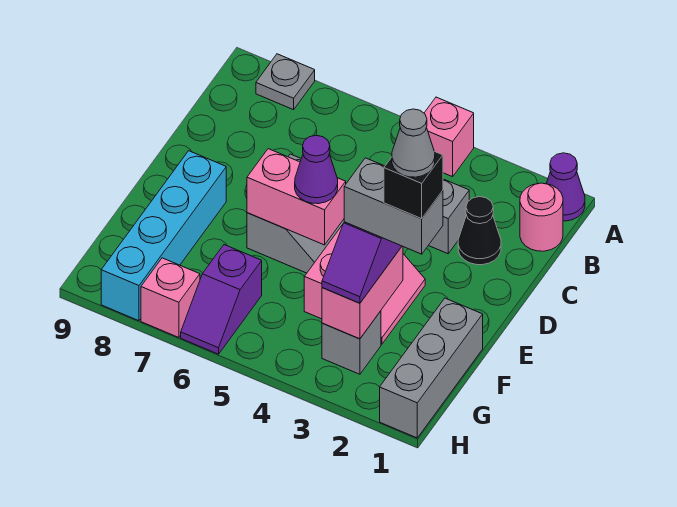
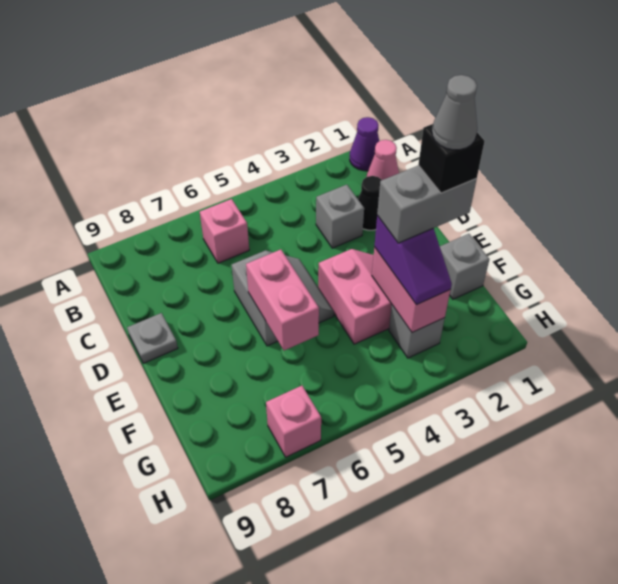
pink 1x1 brick [424,97,474,177] -> pink 1x1 brick moved to [200,199,249,263]
grey 1x1 plate [256,54,315,110] -> grey 1x1 plate moved to [127,313,178,363]
pink 1x1 round brick [520,183,563,251] -> pink 1x1 cone [367,140,399,180]
pink 1x2 brick [247,149,346,245] -> pink 1x2 brick turned to [246,250,319,350]
purple 1x1 cone [295,135,338,204] -> none
cyan 1x4 brick [101,151,226,321] -> none
grey 1x3 brick [380,298,483,438] -> grey 1x1 brick [440,234,489,299]
purple 1x2 slope [181,245,262,354] -> none

